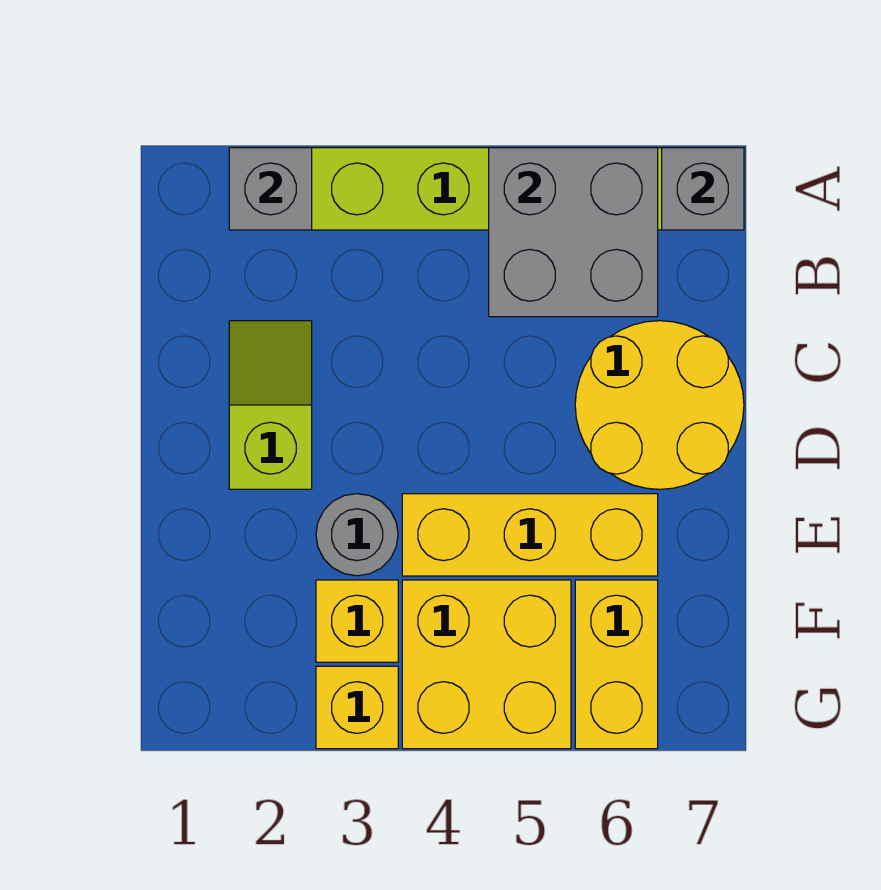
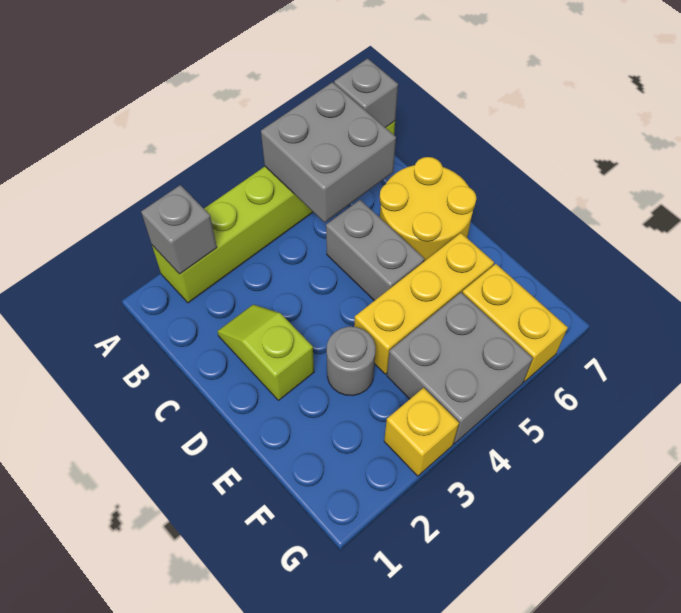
none -> grey 1x2 brick [326,200,424,301]
yellow 1x1 brick [316,580,398,662] -> none
yellow 2x2 brick [402,580,571,749] -> grey 2x2 brick [387,292,533,444]

